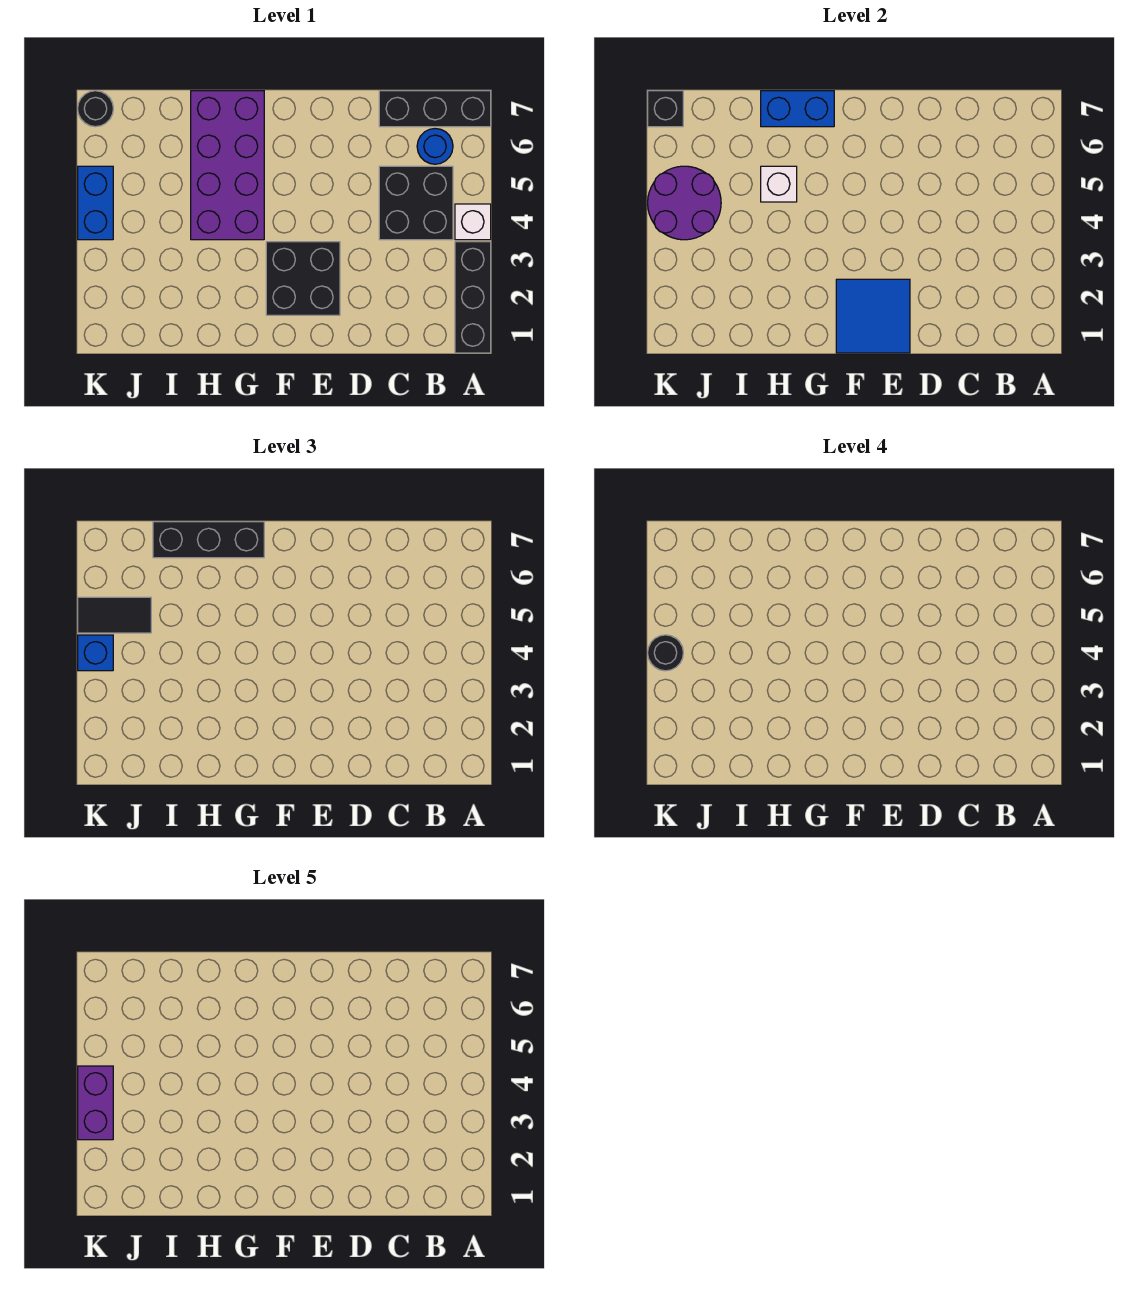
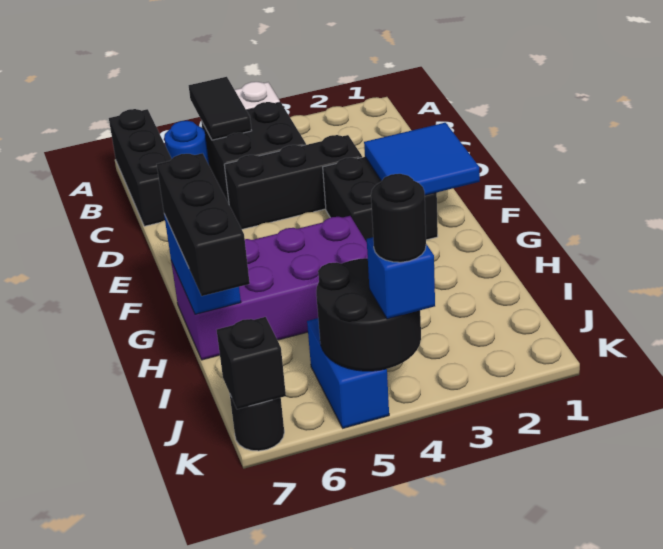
black 1x3 brick [455,242,491,353] -> black 1x3 brick moved to [224,135,362,229]
white 1x1 brick [761,166,797,202] -> none
purple 2x2 round brick [648,166,721,240] -> black 2x2 round brick [316,258,421,371]
black 1x2 tile [78,597,151,633] -> black 1x2 tile moved to [189,77,252,140]
purple 1x2 brick [78,1066,113,1140] -> none
blue 1x2 brick [78,166,113,240] -> blue 1x2 brick turned to [307,318,389,428]

